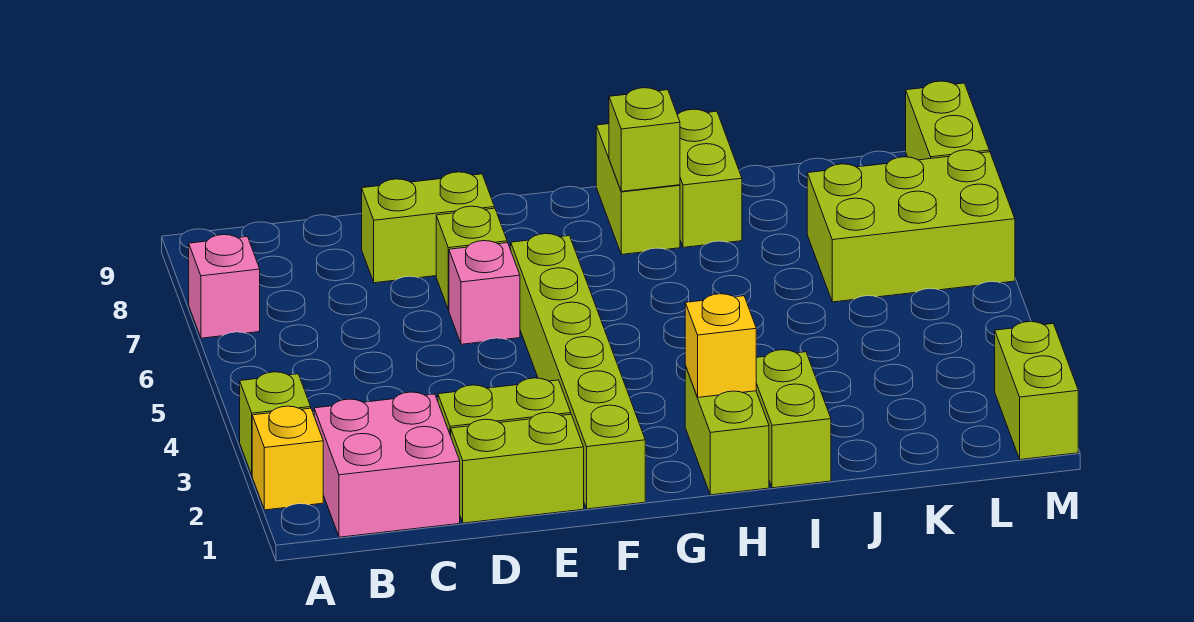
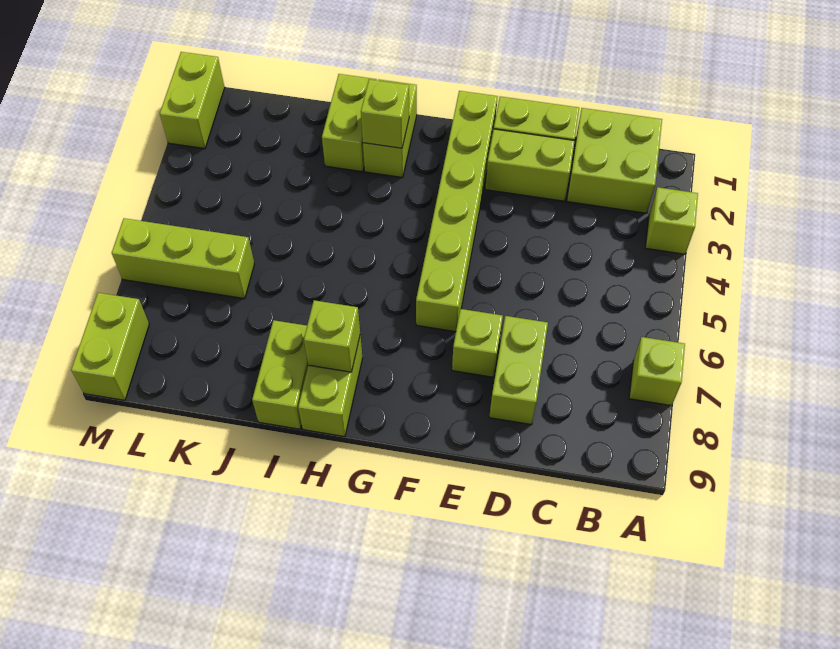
yellow 1x1 brick [252,406,323,510] -> none
pink 1x1 brick [189,235,260,338] -> lime 1x1 brick [629,337,685,406]
pink 2x2 brick [314,392,460,537] -> lime 2x2 brick [567,108,662,213]
lime 1x2 brick [362,172,494,283] -> lime 1x2 brick turned to [489,316,548,425]
pink 1x1 brick [449,241,520,344] -> none
yellow 1x1 brick [685,294,756,397] -> lime 1x1 brick [361,79,409,148]
lime 2x3 brick [807,150,1015,302] -> lime 1x3 brick [112,218,254,299]

